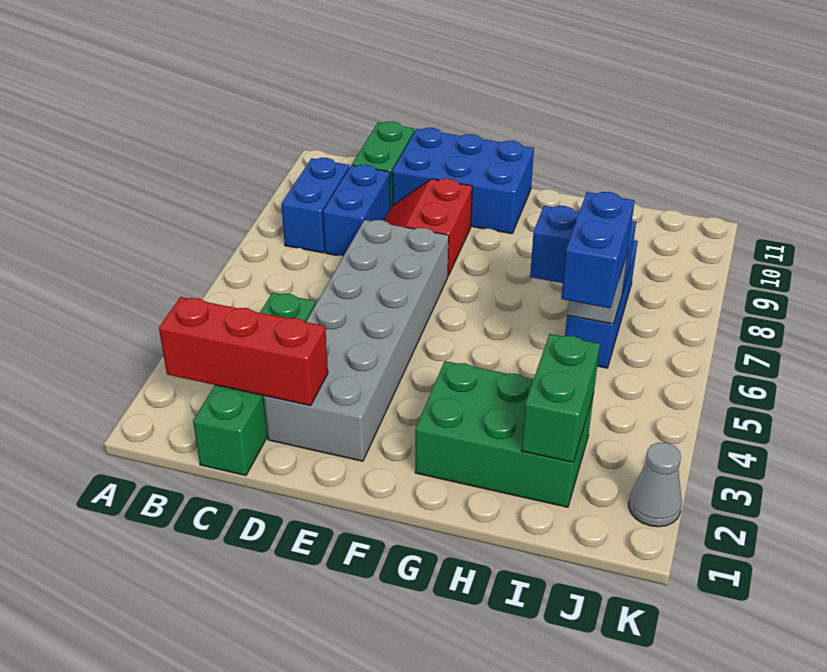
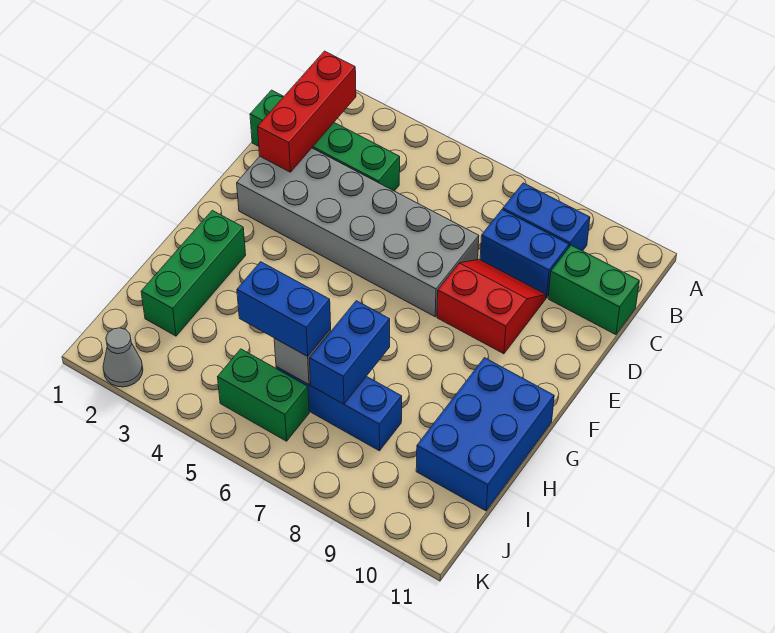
blue 2x3 brick [392,128,534,234] -> blue 2x3 brick moved to [416,358,554,511]
green 2x3 brick [415,361,594,507] -> green 1x3 brick [141,210,246,336]
green 1x2 brick [522,334,600,462] -> green 1x2 brick moved to [218,349,309,441]

